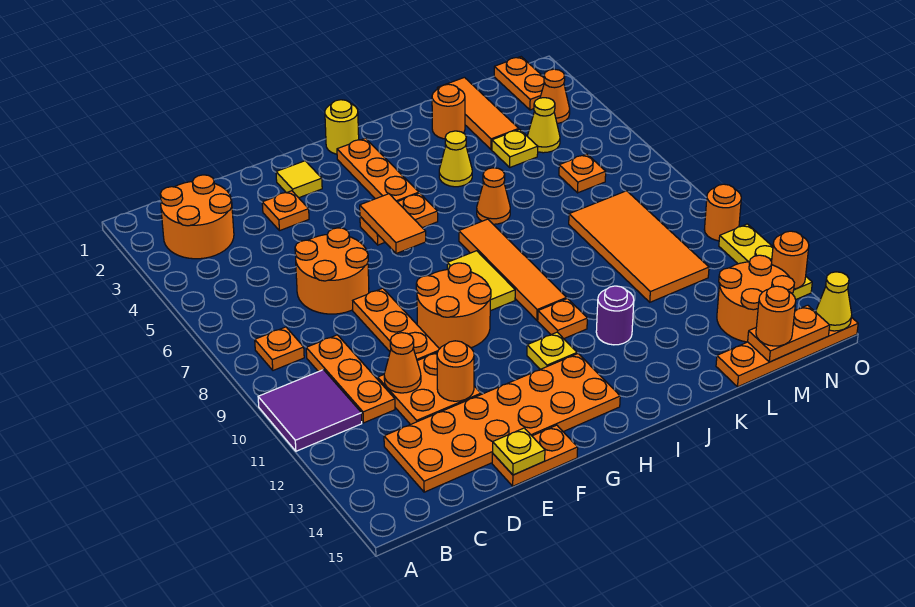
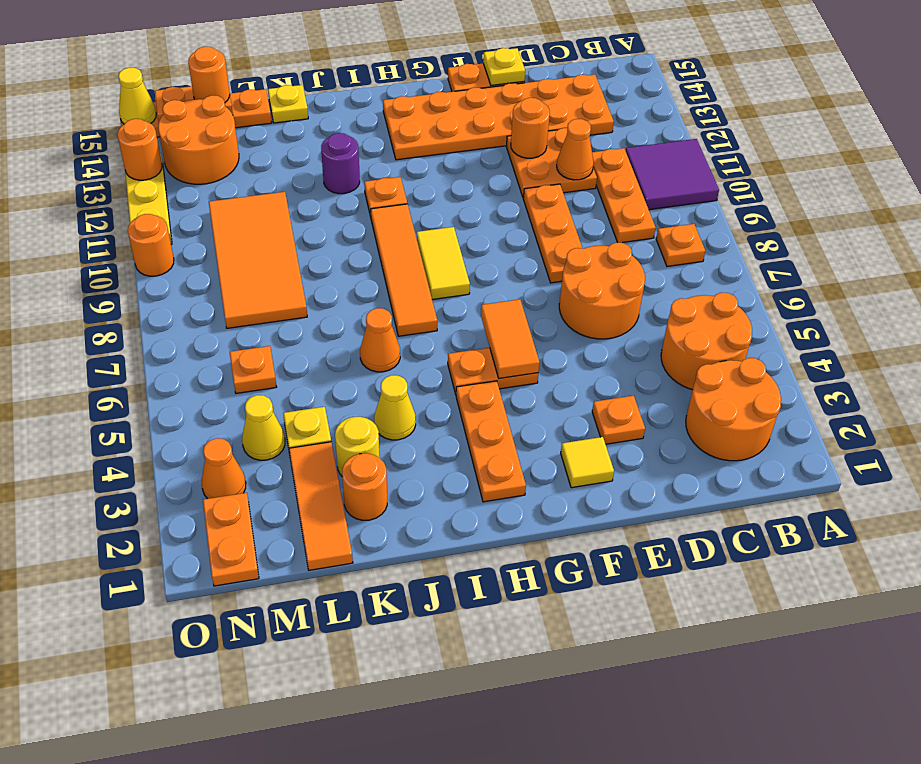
orange 2x2 round brick [416,263,491,349] -> orange 2x2 round brick moved to [661,293,752,390]
yellow 1x1 round brick [325,100,359,154] -> yellow 1x1 round brick moved to [335,417,380,476]
yellow 1x1 plate [527,332,577,369] -> yellow 1x1 plate moved to [268,85,308,123]

